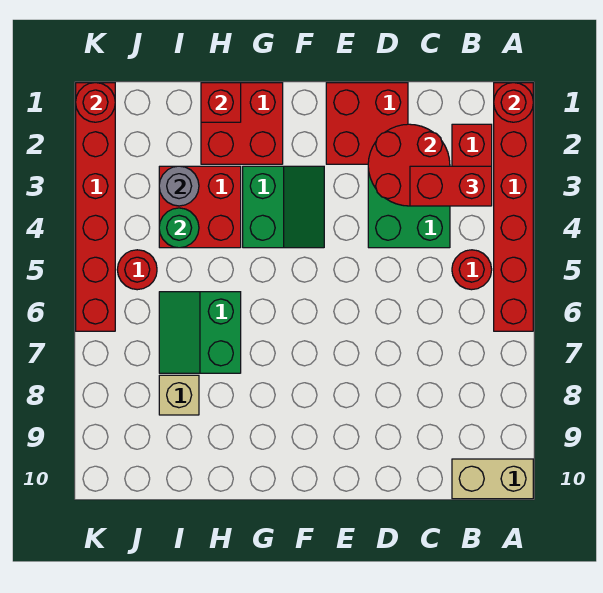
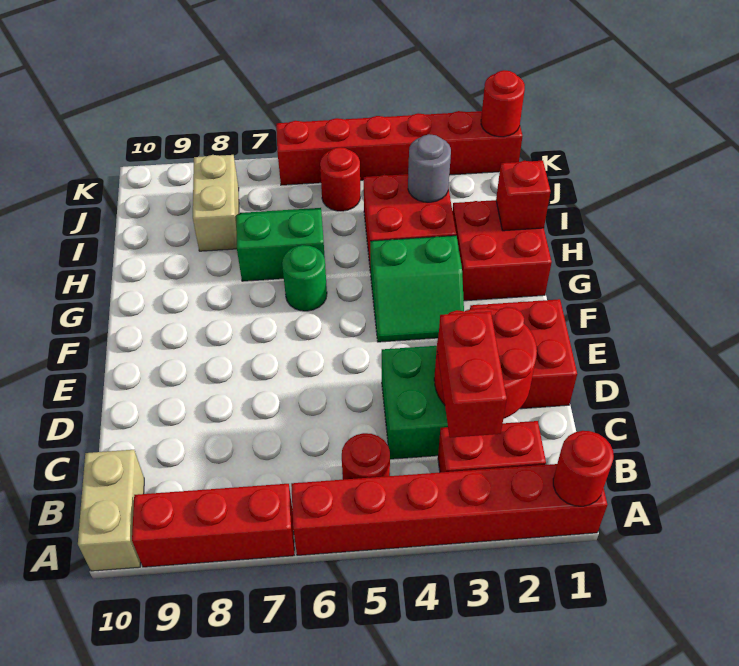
none -> red 1x3 brick [132,484,294,567]
green 1x1 round brick [159,208,199,248] -> green 1x1 round brick moved to [282,245,327,311]
tan 1x1 brick [159,375,199,415] -> tan 1x2 brick [193,155,239,251]

